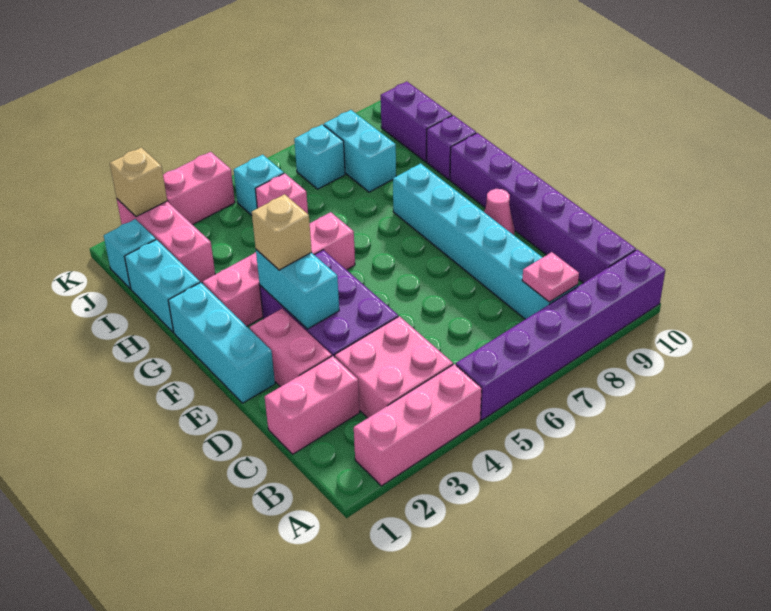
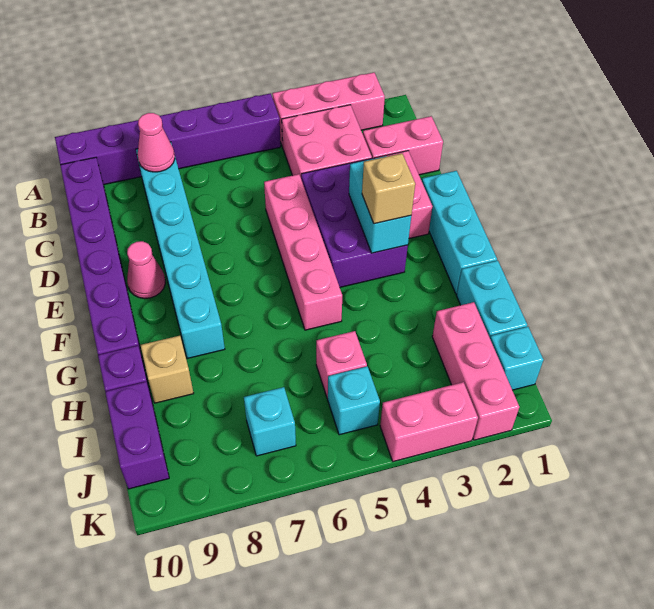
pink 1x1 plate [522,252,579,302] -> pink 1x1 cone [138,113,175,172]
pink 1x4 brick [203,212,355,326] -> pink 1x4 brick turned to [264,174,342,330]
cyan 1x2 brick [324,110,396,192] -> none
tan 1x1 brick [110,148,167,217] -> tan 1x1 brick moved to [141,336,194,403]

